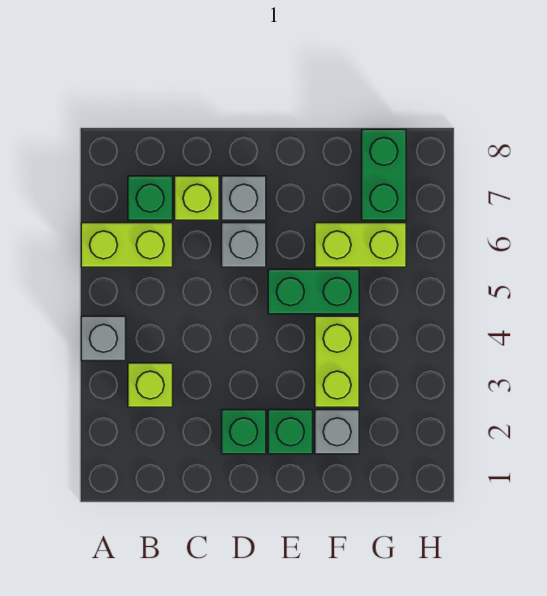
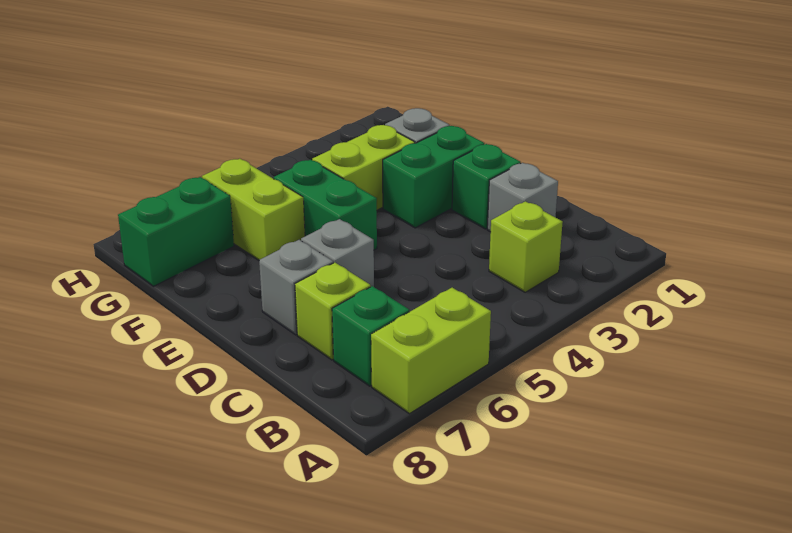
grey 1x1 brick [81,316,126,361] -> grey 1x1 brick moved to [487,163,558,232]
lime 1x2 brick [81,223,173,267] -> lime 1x2 brick turned to [371,288,491,414]
green 1x1 brick [268,410,313,454] -> green 1x2 brick [383,126,485,228]

